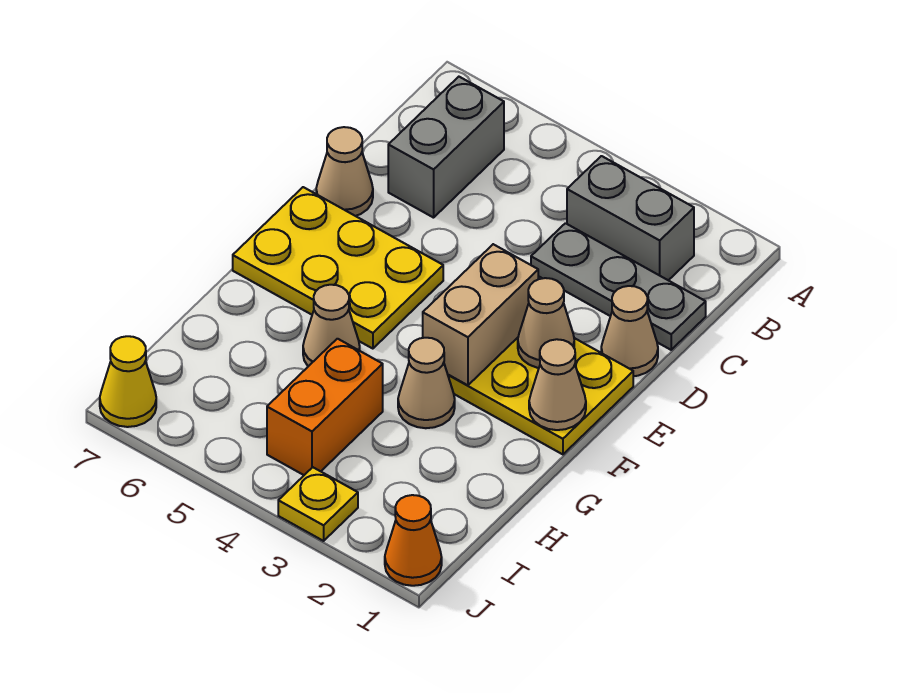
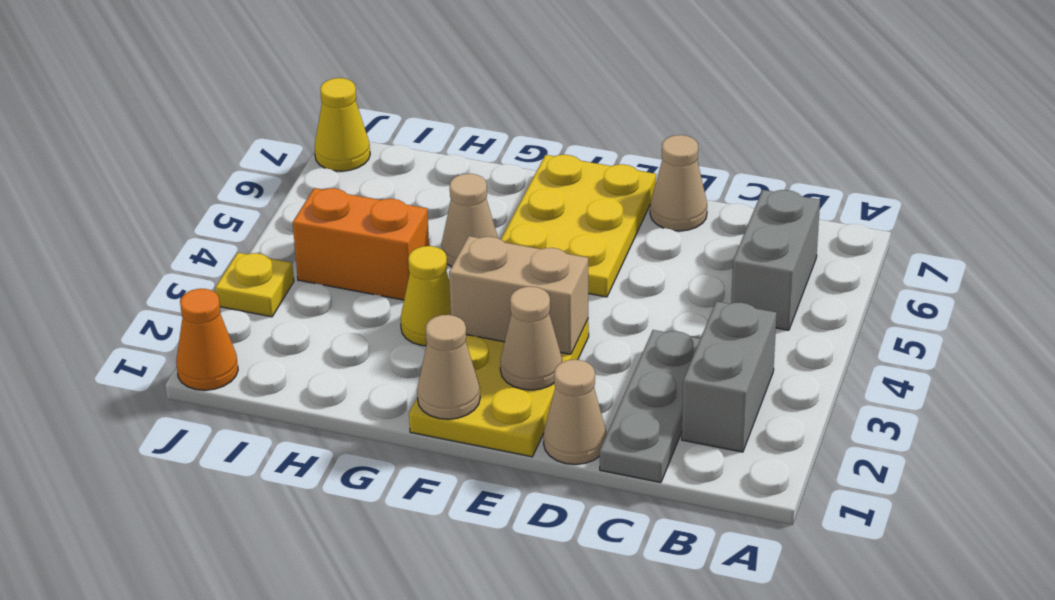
grey 1x2 brick [388,77,504,218] -> grey 1x2 brick turned to [731,190,820,330]
tan 1x1 cone [398,338,455,428] -> yellow 1x1 cone [400,246,451,346]

